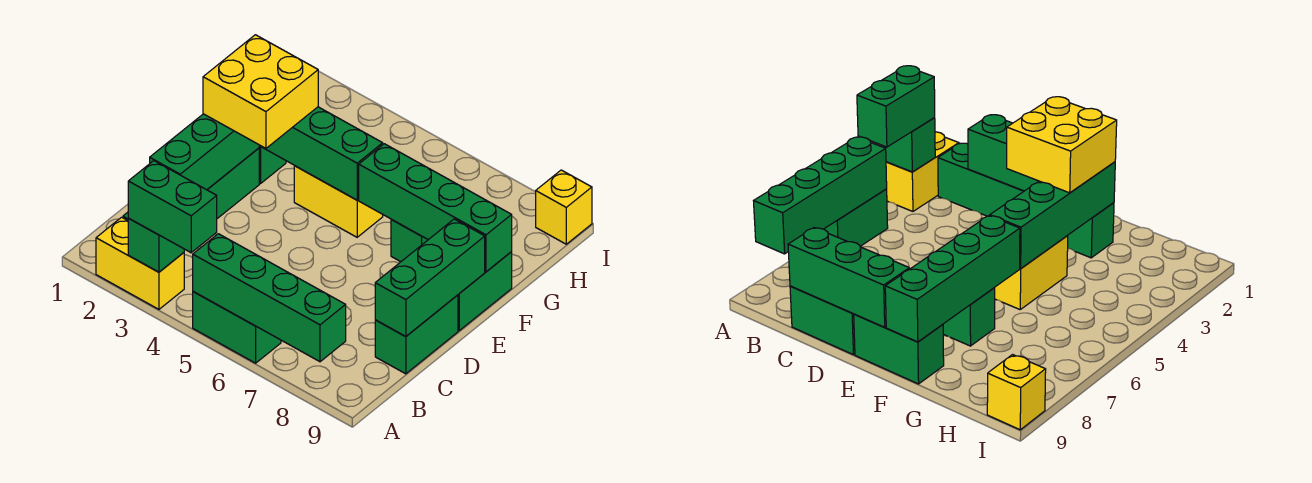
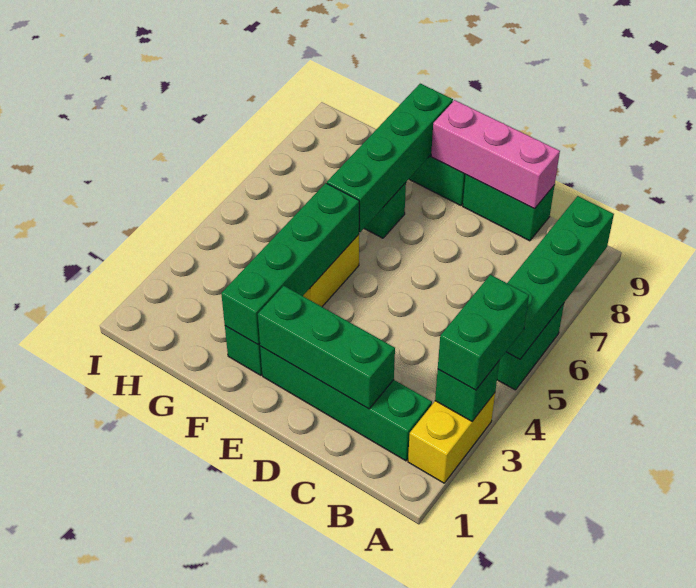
green 1x3 brick [375,219,485,337] -> pink 1x3 brick [431,100,560,209]
yellow 2x2 brick [203,35,318,148] -> none
yellow 1x1 brick [536,170,592,244] -> none

